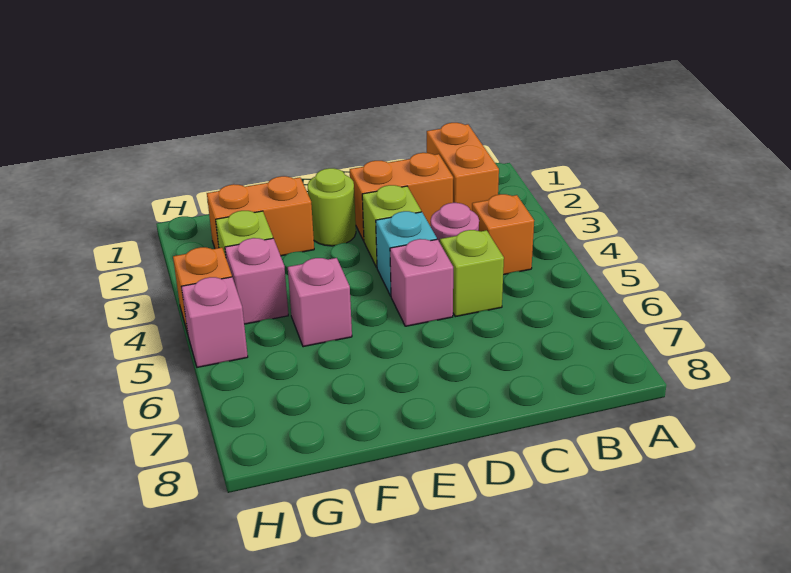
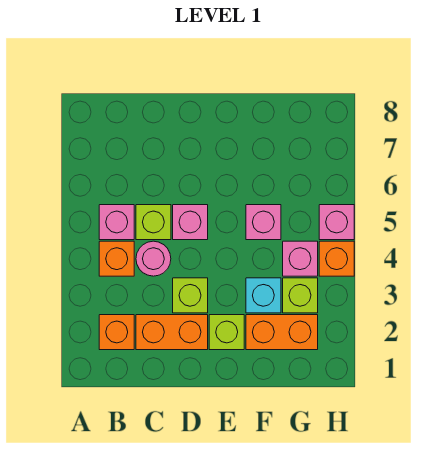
orange 1x2 brick [427,123,499,211] -> orange 1x1 brick [99,315,134,350]
none -> pink 1x1 brick [99,205,134,240]
cyan 1x1 brick [376,211,437,296] -> cyan 1x1 brick moved to [246,278,281,313]
lime 1x1 round brick [308,168,356,246] -> lime 1x1 brick [209,315,244,350]

